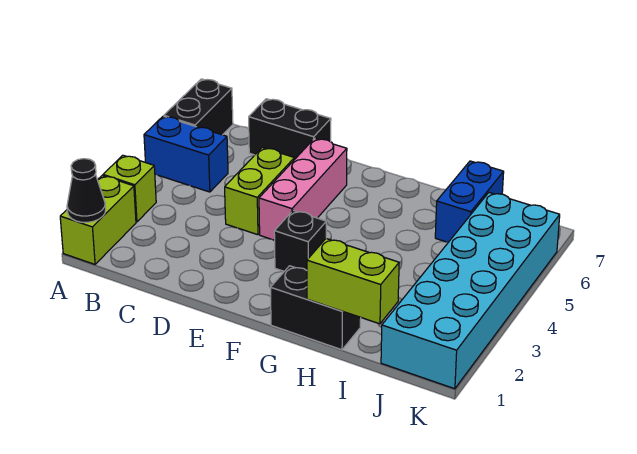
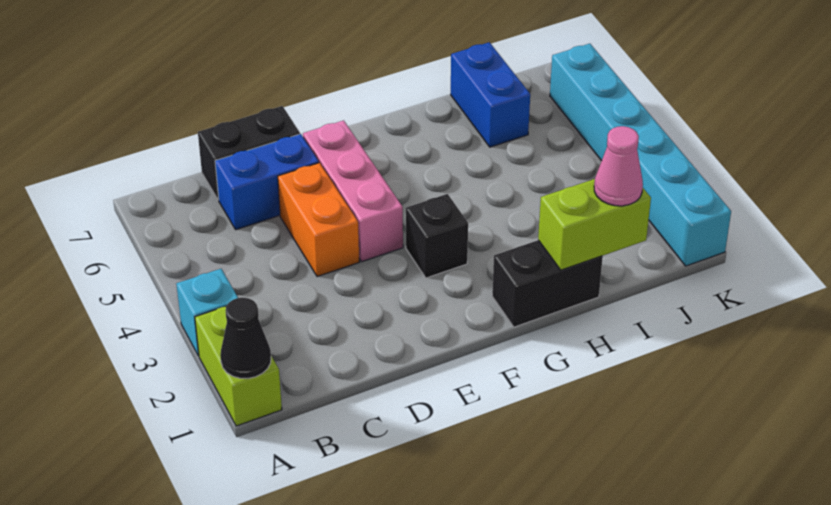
lime 1x1 brick [103,155,156,222] -> cyan 1x1 brick [176,269,238,356]
blue 1x2 brick [144,116,228,192] -> blue 1x2 brick moved to [215,134,319,230]
black 1x2 brick [164,79,233,135] -> none
lime 1x2 brick [225,148,294,235] -> orange 1x2 brick [278,163,359,277]
none -> pink 1x1 cone [594,126,643,206]
cyan 2x6 brick [381,193,560,389] -> cyan 1x6 brick [550,44,731,266]

